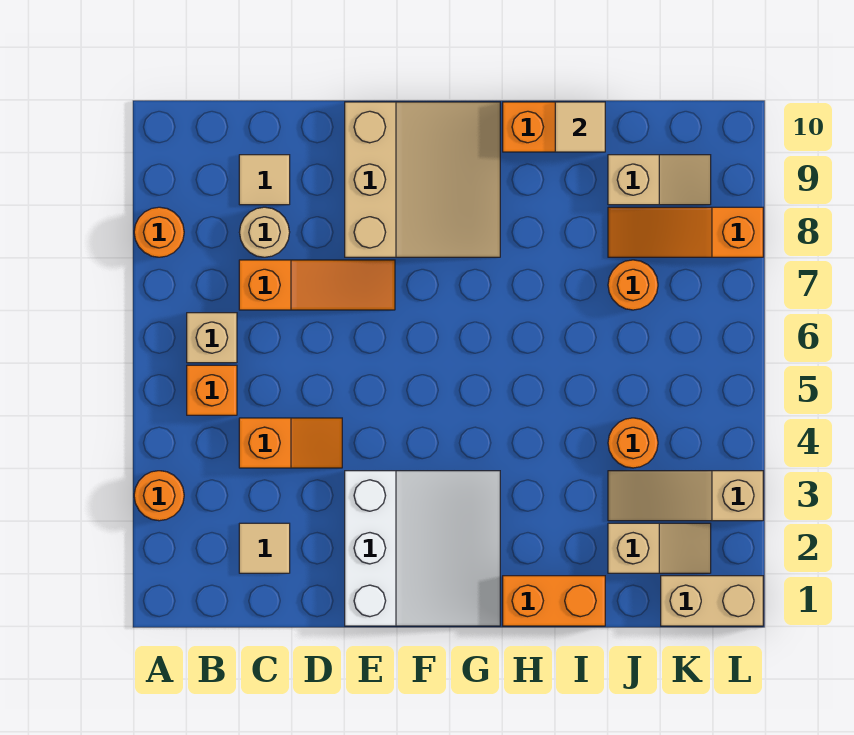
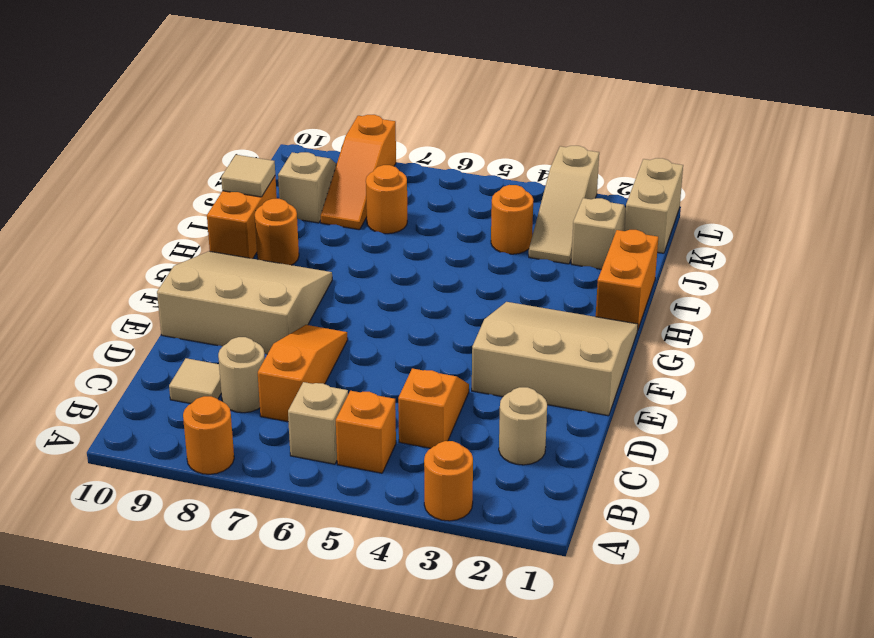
tan 1x1 tile [239,523,290,573] -> tan 1x1 round brick [499,387,547,465]
white 3x3 slope [345,471,500,626] -> tan 3x3 slope [472,302,638,416]
none -> orange 1x1 round brick [255,199,299,265]

